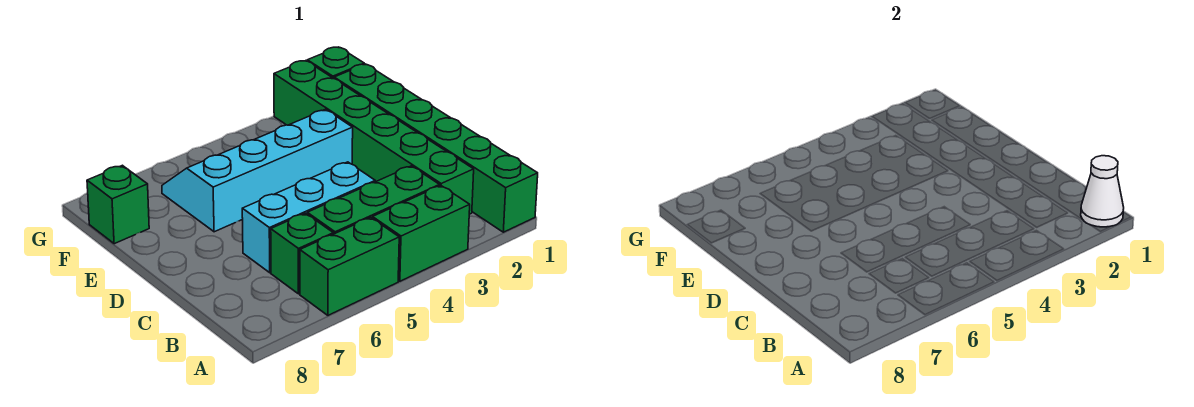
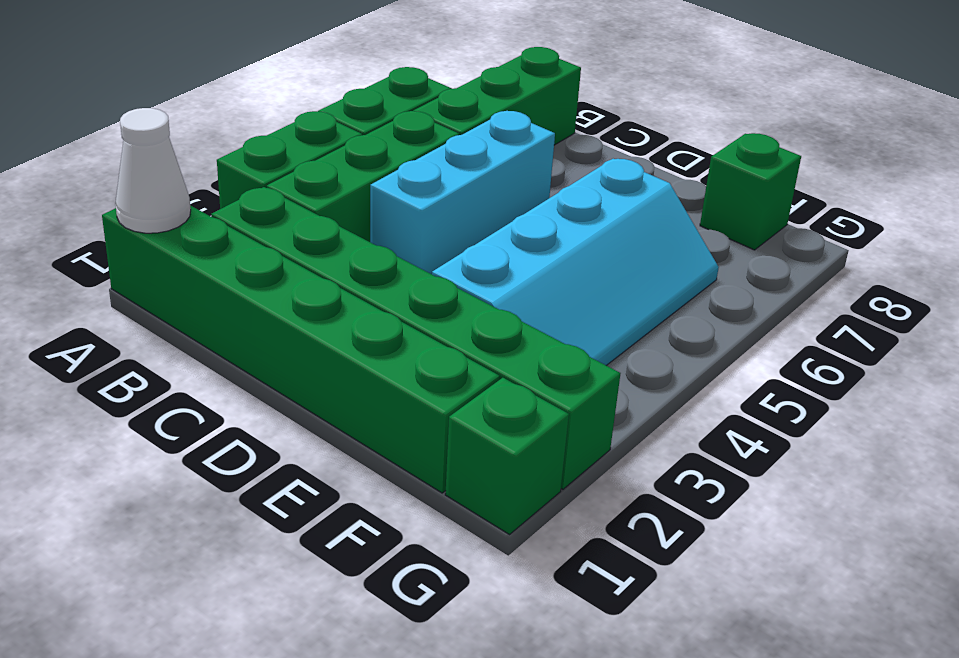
green 1x1 brick [271,213,333,294] -> green 1x3 brick [413,47,581,145]

